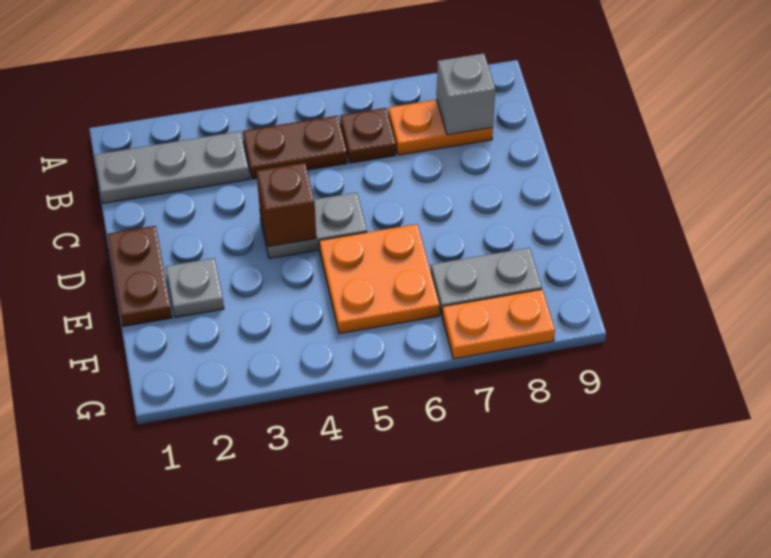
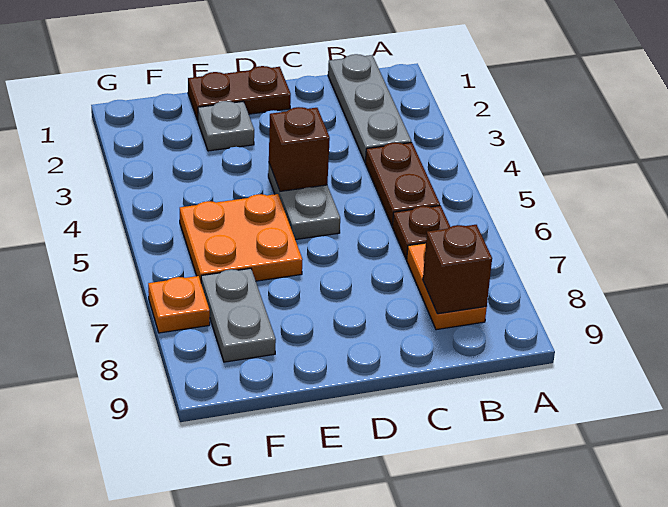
grey 1x1 brick [437,53,496,135] -> brown 1x1 brick [423,225,492,314]
orange 1x2 plate [442,289,555,359] -> orange 1x1 plate [148,276,210,333]

